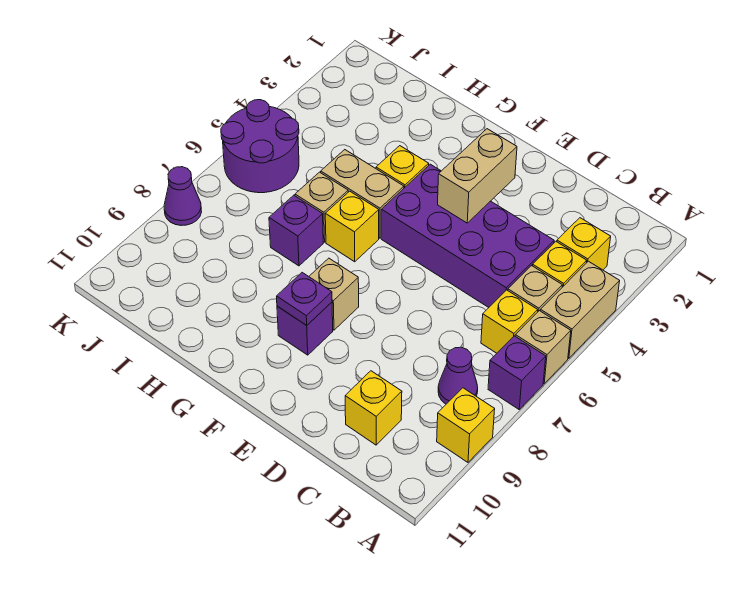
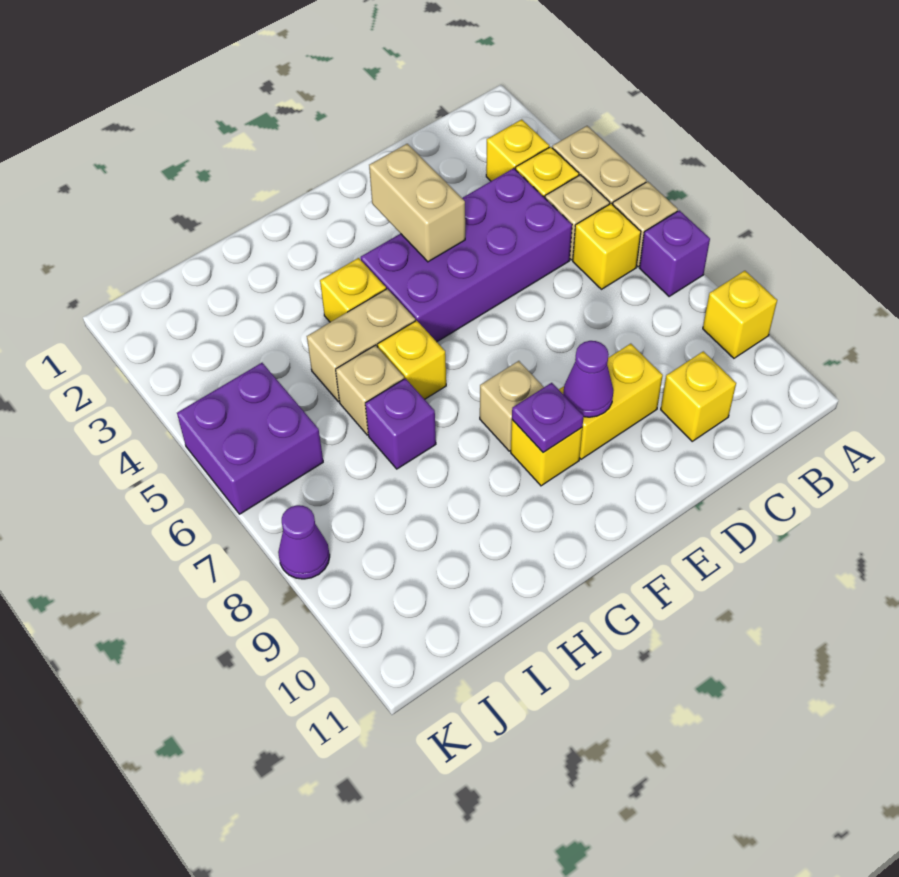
purple 1x1 cone [438,347,478,404] -> purple 1x1 cone moved to [563,341,614,417]
none -> yellow 1x2 brick [559,344,663,459]
purple 1x1 brick [277,302,333,355] -> yellow 1x1 brick [511,420,582,486]
purple 2x2 round brick [221,100,299,193] -> purple 2x2 brick [177,363,323,514]

